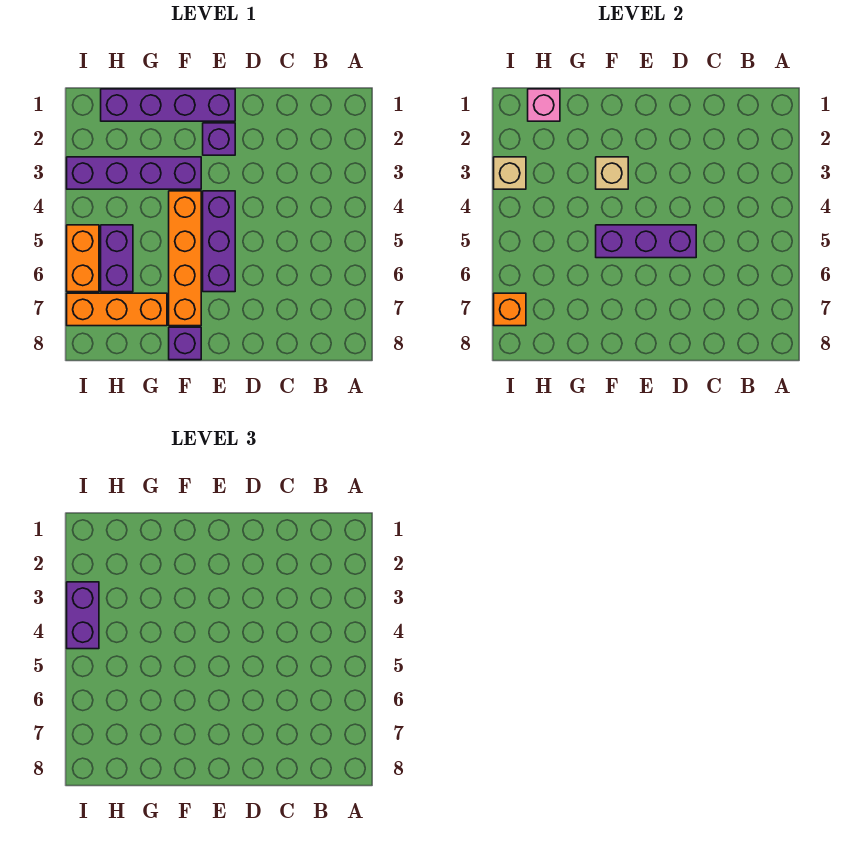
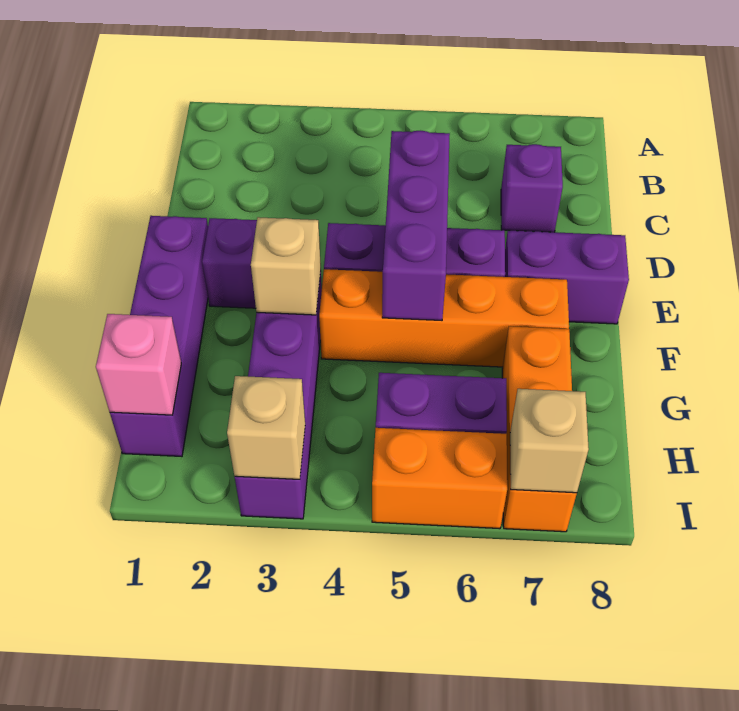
purple 1x1 brick [169,327,201,360] -> purple 1x1 brick moved to [501,144,563,232]
purple 1x2 brick [67,582,99,649] -> purple 1x2 brick moved to [505,231,629,324]
orange 1x1 brick [494,293,526,326] -> tan 1x1 brick [510,389,589,493]

